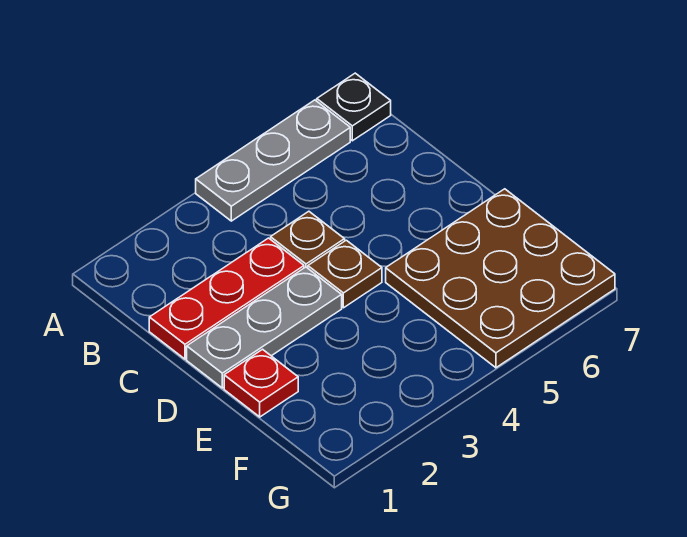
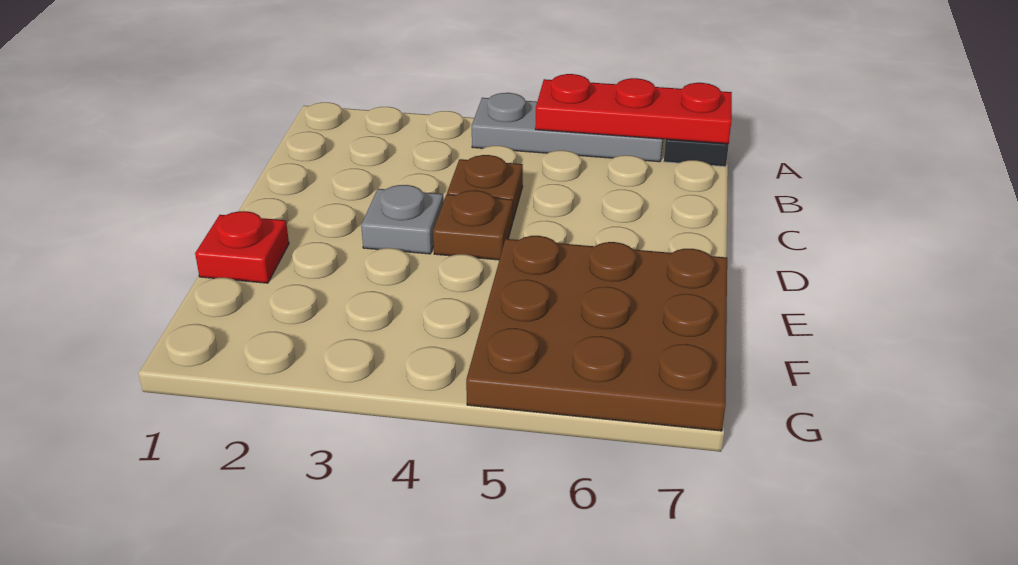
red 1x3 plate [149,238,304,359] -> red 1x3 plate moved to [535,74,732,144]
grey 1x3 plate [187,267,342,388] -> grey 1x1 plate [361,185,443,254]

